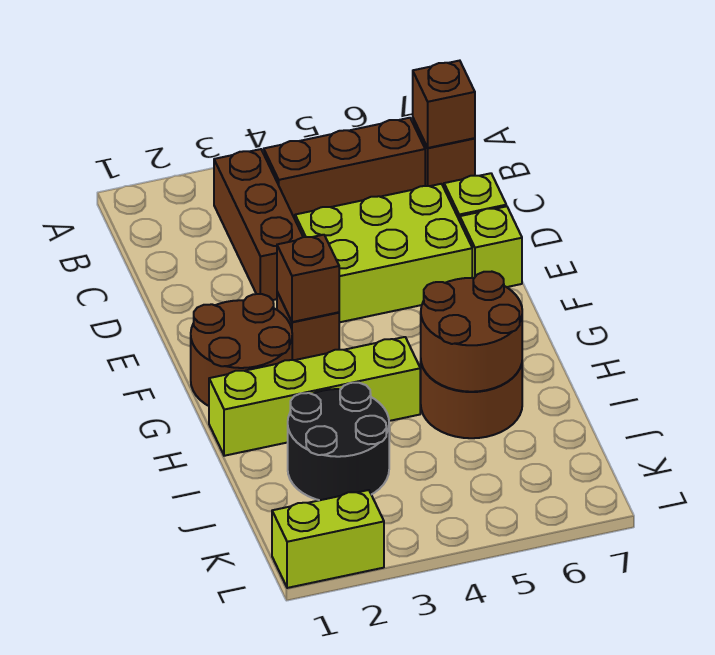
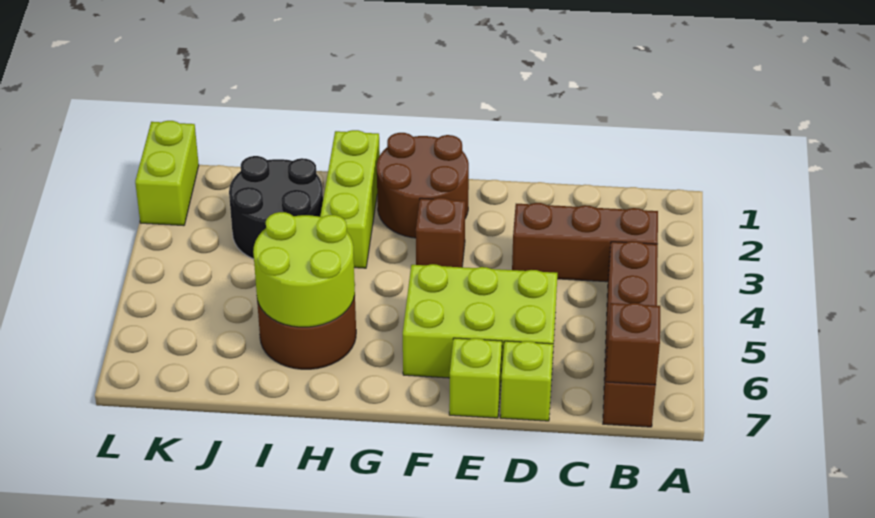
lime 2x3 brick [295,184,472,322] -> lime 2x3 brick turned to [403,264,557,381]
brown 1x1 brick [277,235,339,322] -> none
lime 1x4 brick [209,337,420,456] -> lime 1x3 brick [320,130,380,268]
brown 2x2 round brick [421,272,522,392] -> lime 2x2 round brick [253,212,355,327]

